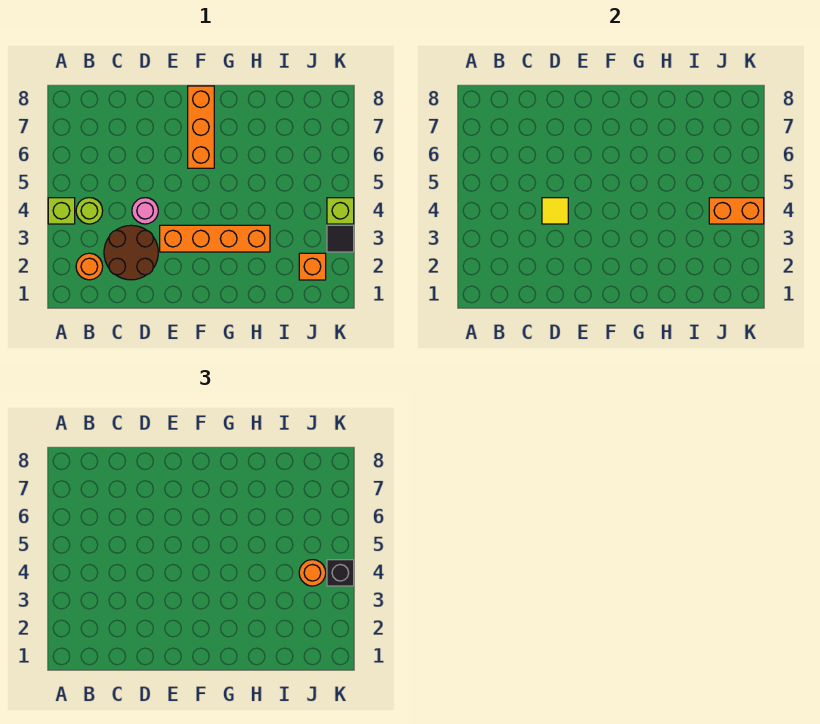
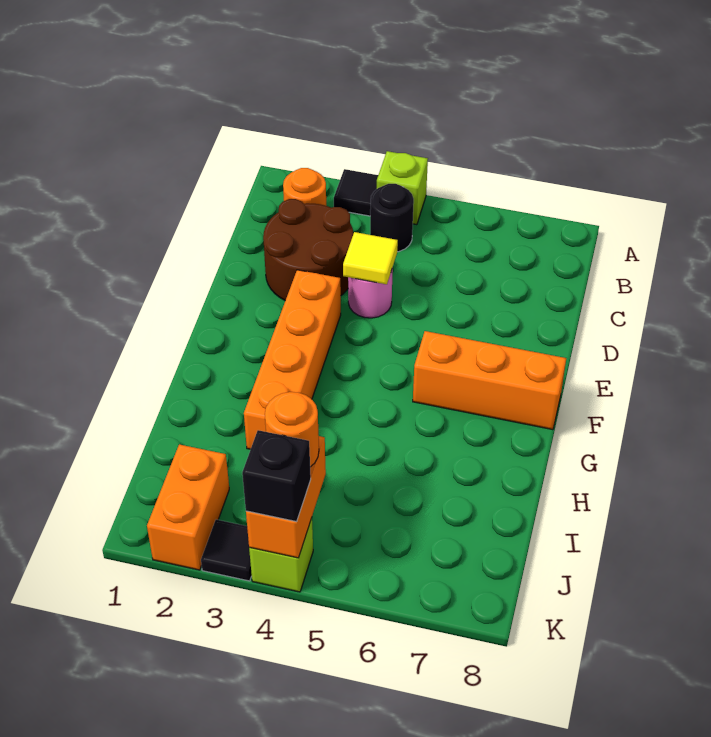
none -> black 1x1 tile [334,169,378,216]
lime 1x1 round brick [76,198,103,224] -> black 1x1 round brick [370,184,414,252]
orange 1x1 brick [299,253,326,280] -> orange 1x2 brick [147,444,229,570]

